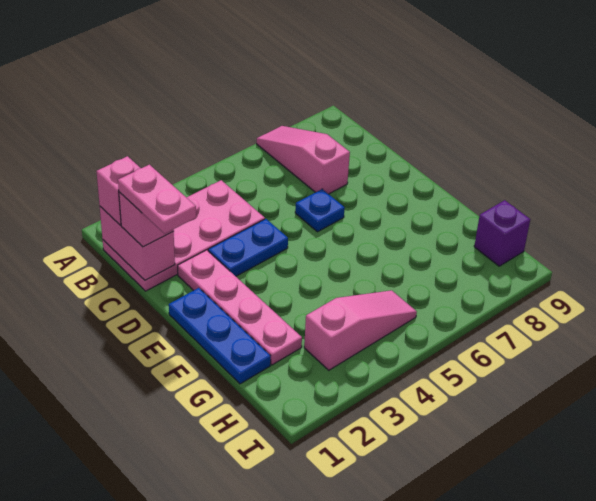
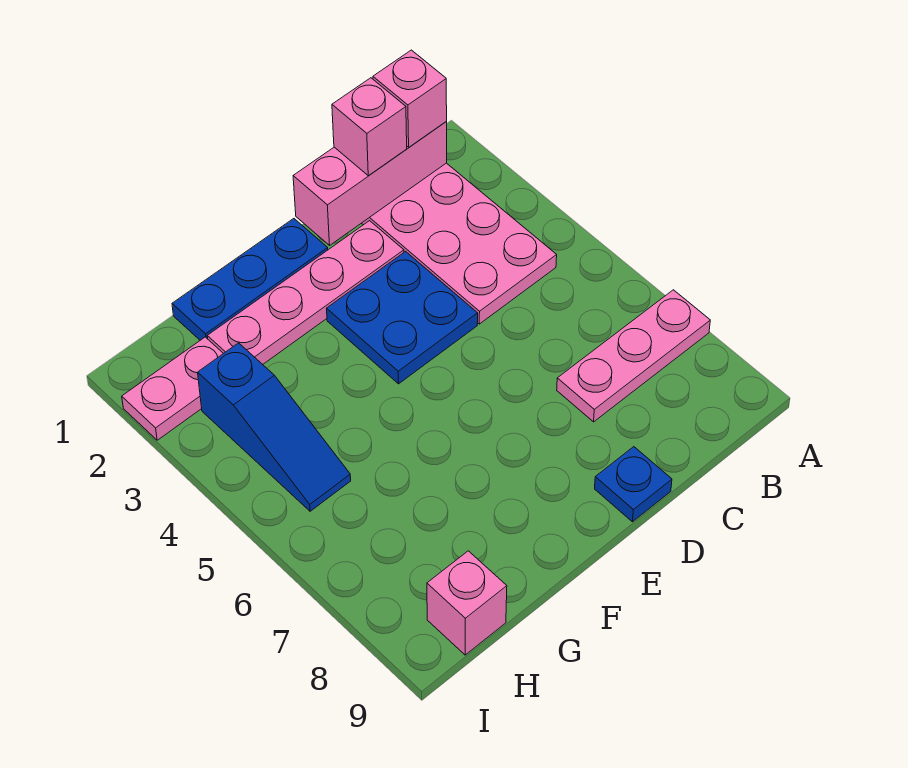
pink 1x3 slope [257,126,350,194] -> pink 1x3 plate [557,290,710,422]
pink 1x2 brick [100,207,175,280] -> pink 1x3 brick [293,122,447,245]
pink 1x2 plate [118,165,196,234] -> pink 1x2 plate moved to [122,337,223,440]
blue 1x2 plate [208,219,288,276] -> blue 2x2 plate [327,251,478,384]
blue 1x1 plate [295,189,345,232] -> blue 1x1 plate moved to [595,447,672,522]
pink 1x3 slope [304,290,417,370] -> blue 1x3 slope [198,343,351,511]
purple 1x1 brick [474,200,530,266] -> pink 1x1 brick [427,551,507,655]

